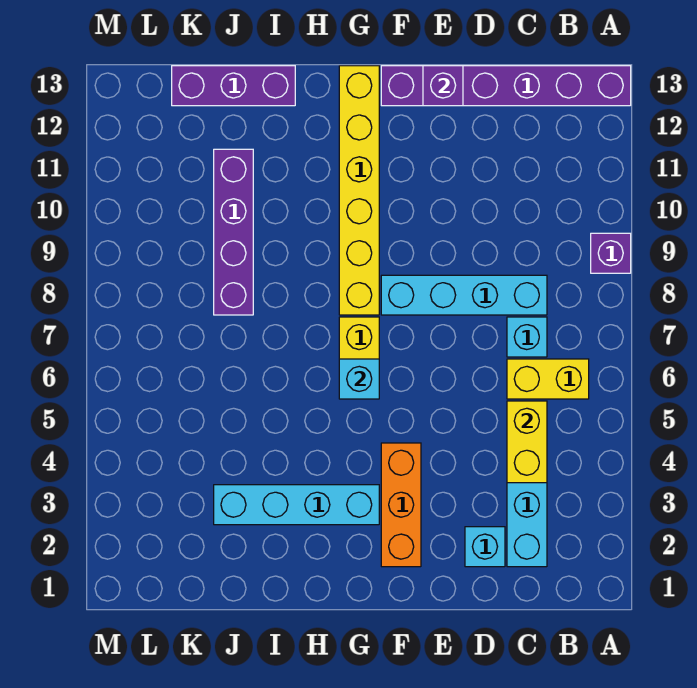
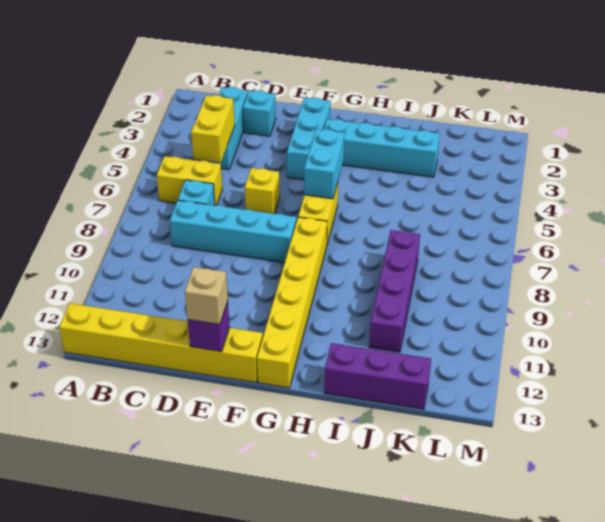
purple 1x1 brick [591,233,631,273] -> none
purple 1x6 brick [381,66,631,106] -> yellow 1x6 brick [59,303,263,383]
none -> yellow 1x1 brick [245,168,280,214]
none -> tan 1x1 brick [185,267,228,324]
orange 1x3 brick [381,443,421,567] -> cyan 1x3 brick [287,98,331,180]
cyan 1x1 brick [339,359,379,399] -> cyan 1x2 brick [304,129,344,199]

